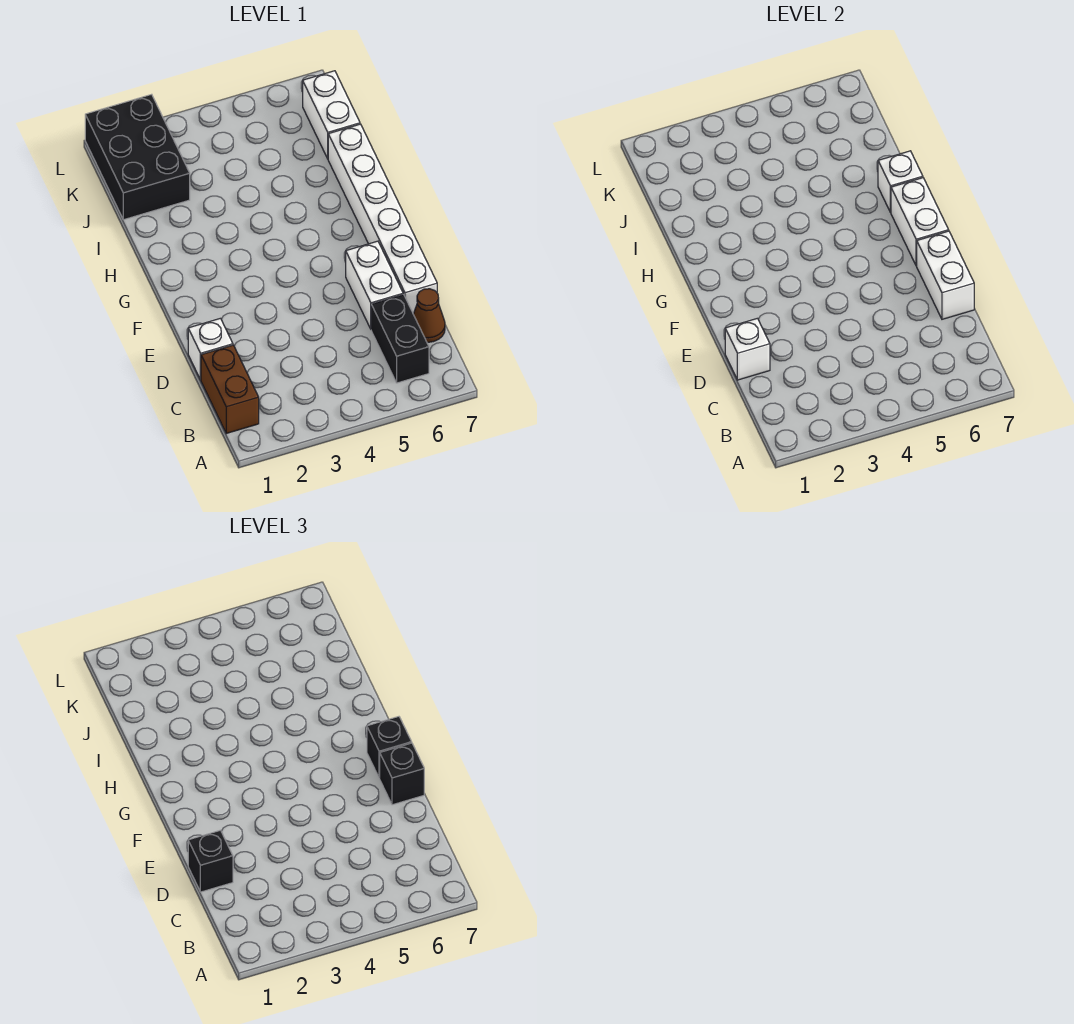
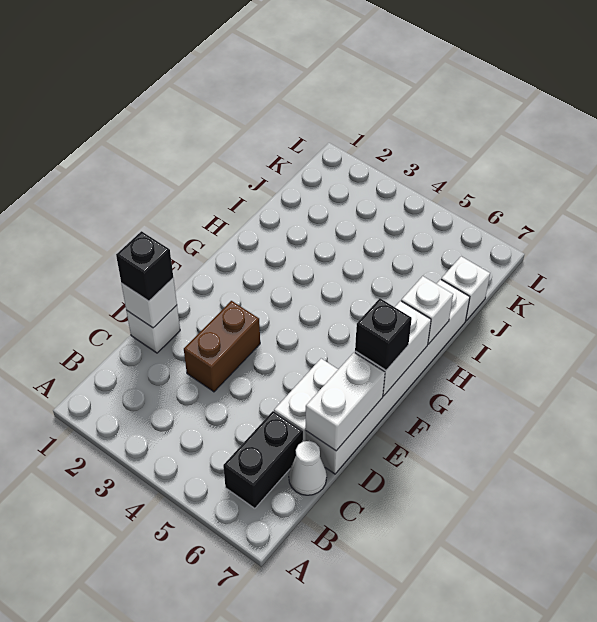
brown 1x2 brick [201,345,259,433] -> brown 1x2 brick moved to [184,301,260,392]
brown 1x1 cone [413,289,445,342] -> white 1x1 cone [289,441,327,495]
black 1x1 brick [380,743,424,805] -> none
black 2x3 brick [85,94,190,220] -> none
white 1x2 brick [303,71,360,159] -> white 1x1 brick [441,256,490,321]

